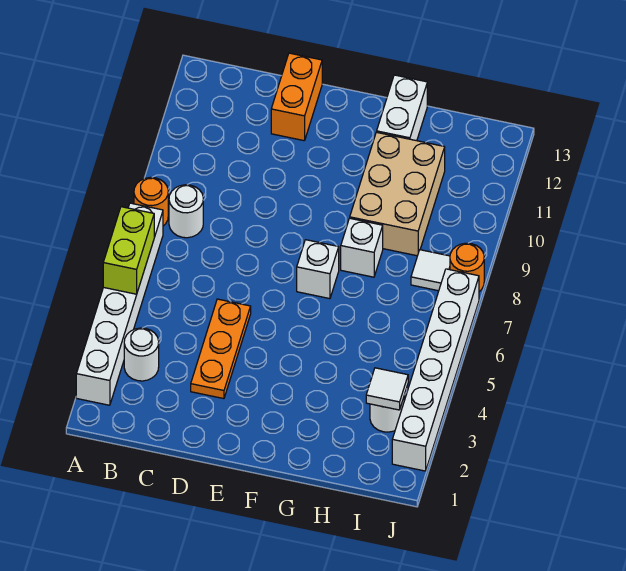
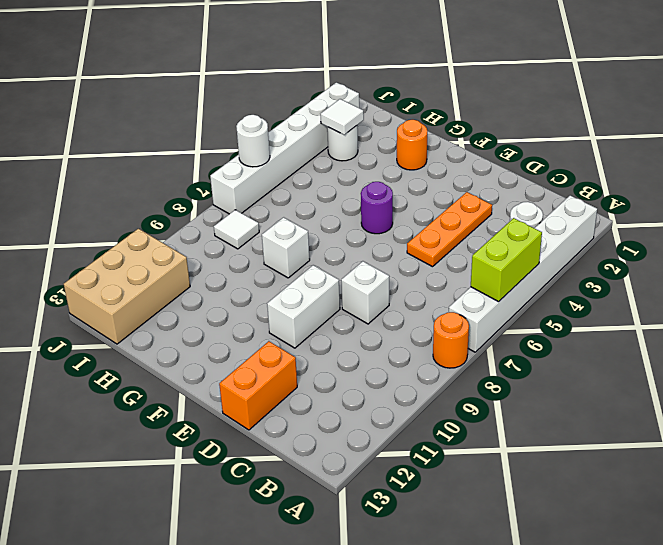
white 1x1 round brick [169,185,203,238] -> white 1x1 round brick moved to [236,115,270,167]
none -> purple 1x1 round brick [361,182,393,234]
white 1x1 brick [297,240,339,299] -> white 1x1 brick moved to [341,261,389,324]
tan 2x3 brick [350,132,445,256] -> tan 2x3 brick moved to [64,229,190,344]
white 1x2 brick [377,75,427,141] -> white 1x2 brick moved to [267,265,340,348]
orange 1x1 round brick [450,243,484,292] -> orange 1x1 round brick moved to [397,120,427,170]

